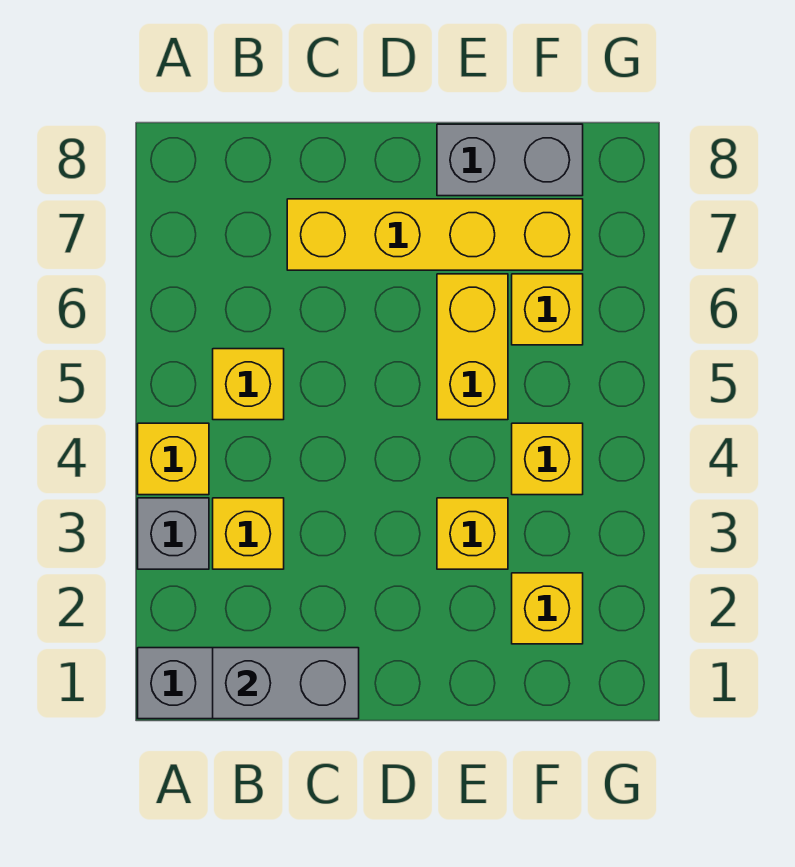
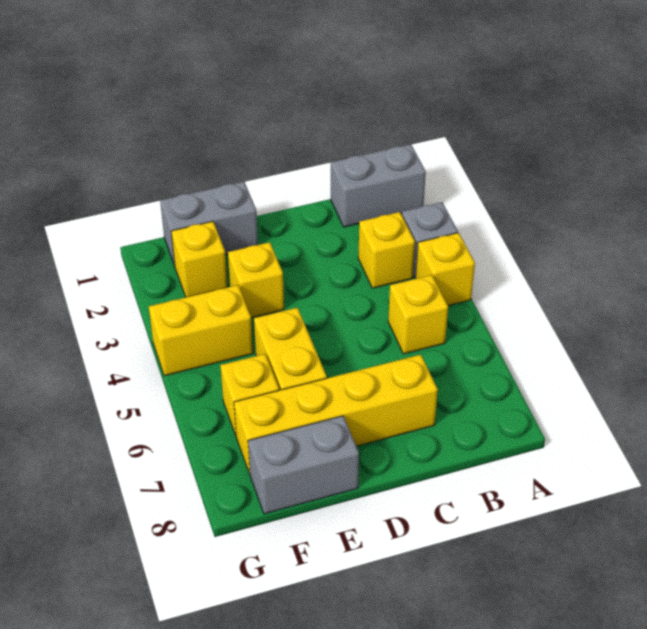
grey 1x2 brick [213,648,359,719] -> grey 1x2 brick moved to [160,182,258,266]
yellow 1x1 brick [512,423,583,495] -> yellow 1x2 brick [149,285,253,376]

